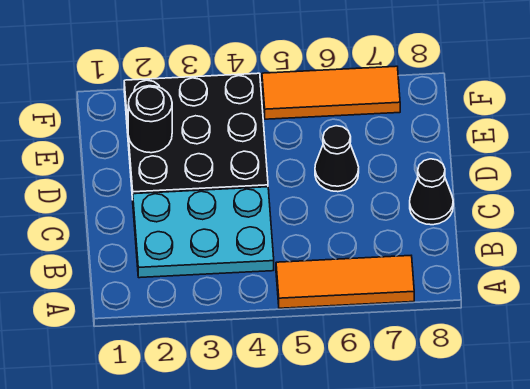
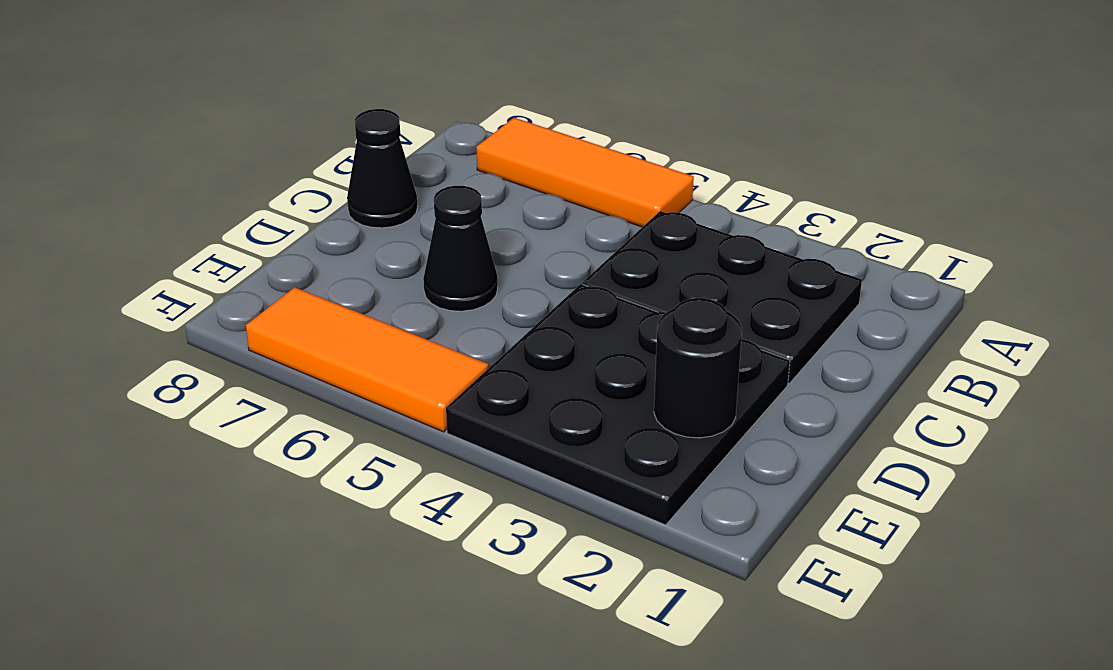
cyan 2x3 plate [133,187,274,278] -> black 2x3 plate [583,211,862,384]

